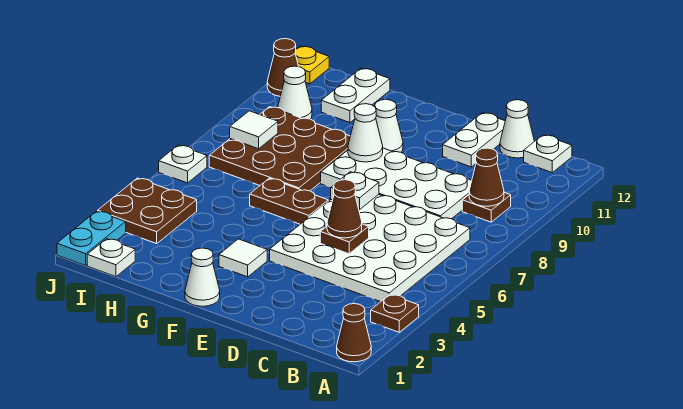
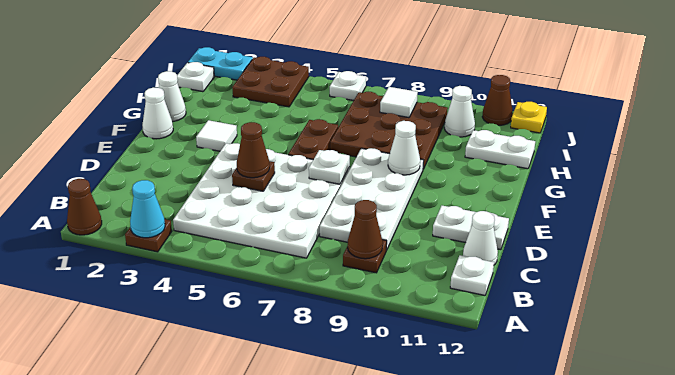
none -> cyan 1x1 cone [130,180,165,238]
white 1x1 cone [375,99,403,152] -> white 1x1 cone moved to [158,71,186,122]

